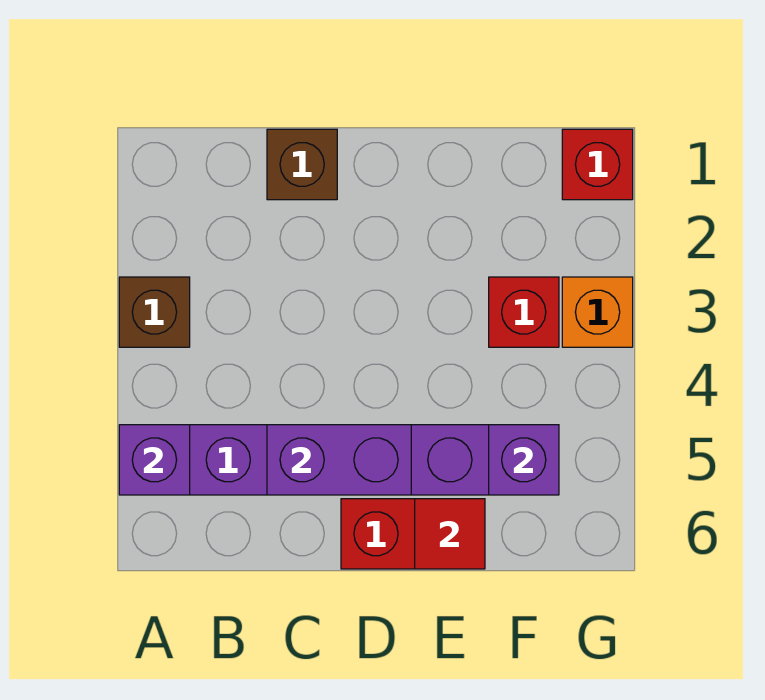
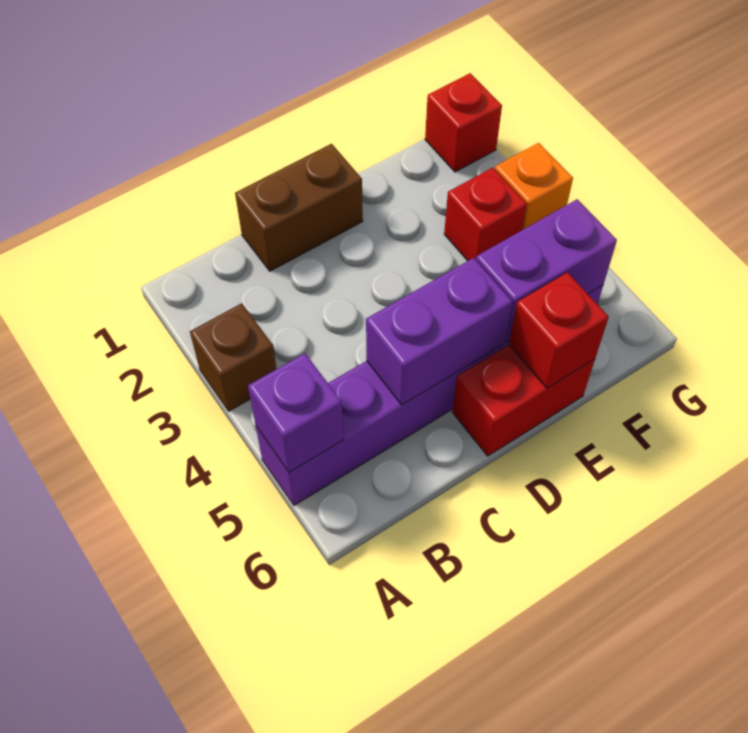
brown 1x1 brick [267,129,337,200] -> brown 1x2 brick [235,144,363,271]
red 1x1 tile [415,499,485,569] -> red 1x1 brick [509,272,609,388]
purple 1x1 brick [489,425,559,495] -> purple 1x2 brick [476,199,617,342]

